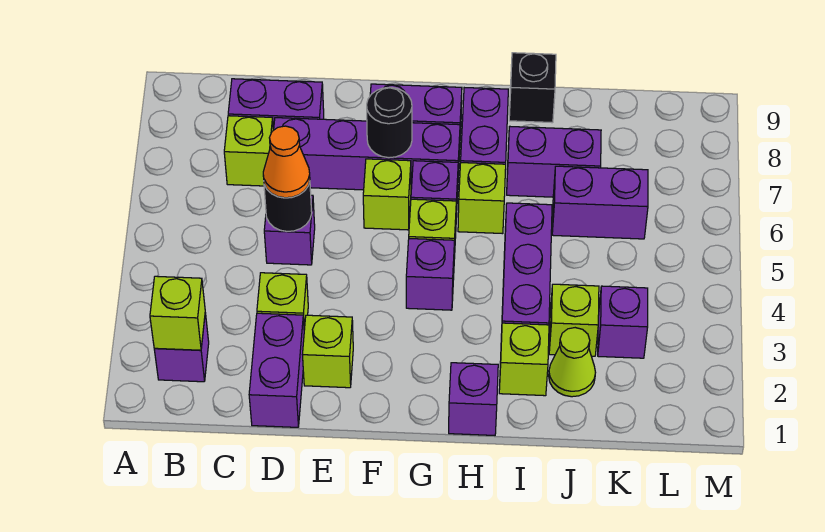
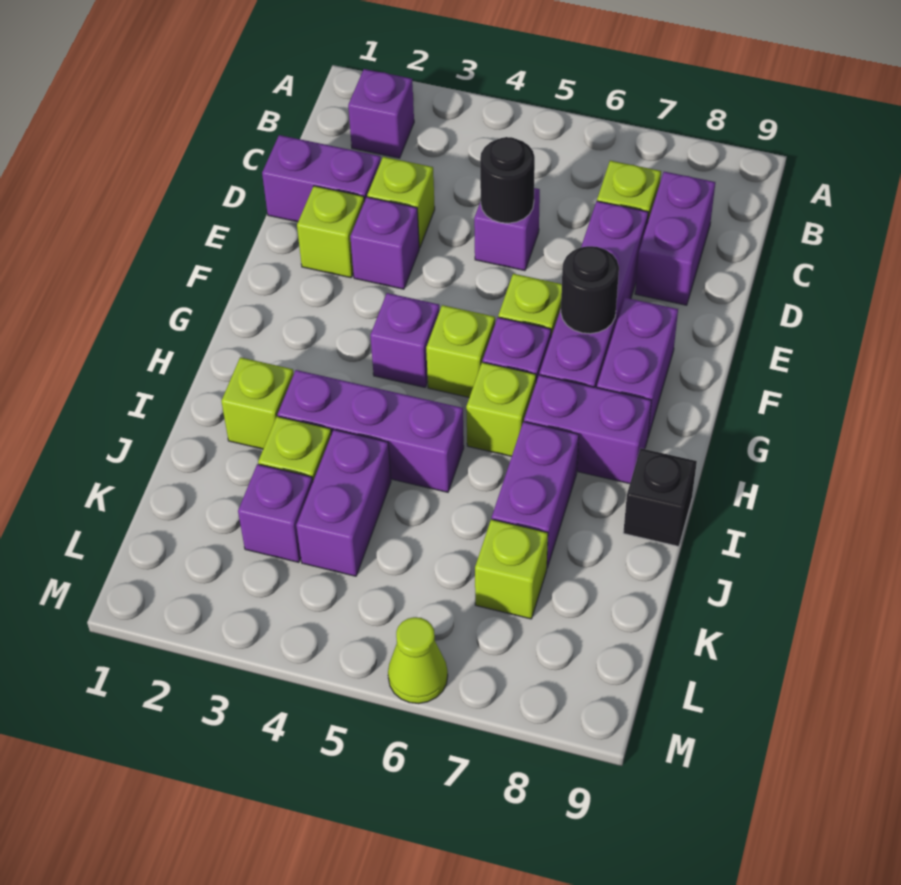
lime 1x1 brick [150,276,205,350] -> lime 1x1 brick moved to [475,519,548,619]
orange 1x1 cone [263,126,310,198] -> none
purple 1x1 brick [449,363,498,435] -> purple 1x1 brick moved to [350,197,419,289]
lime 1x1 cone [549,328,596,397] -> lime 1x1 cone moved to [388,617,448,704]
purple 1x2 brick [552,166,648,239] -> purple 1x2 brick moved to [296,430,391,576]

